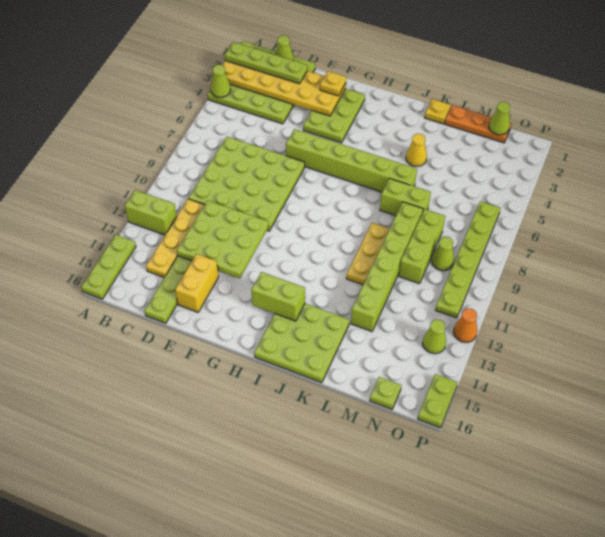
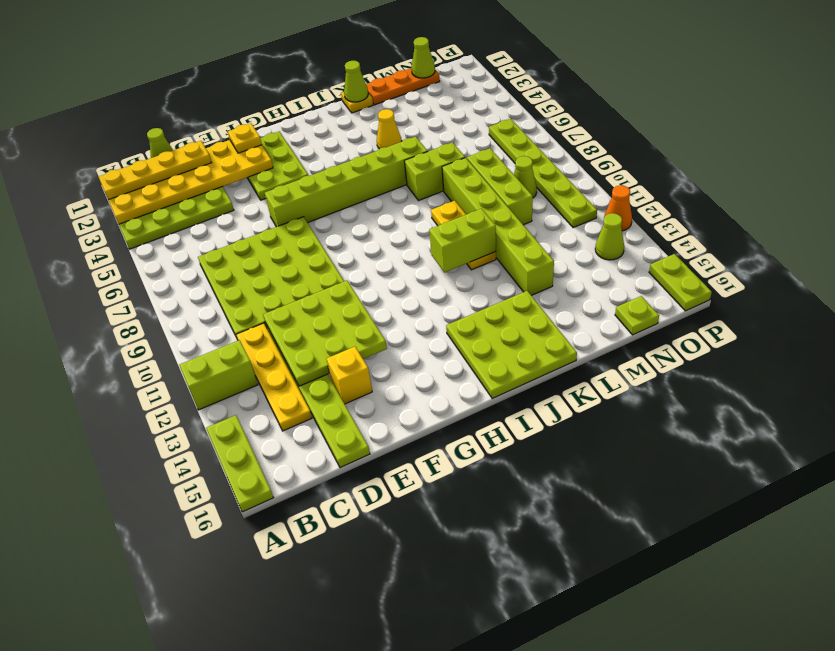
lime 1x4 plate [225,42,307,84] -> yellow 1x4 plate [99,141,212,200]
lime 1x1 cone [211,65,231,97] -> lime 1x1 cone moved to [344,61,368,102]
yellow 1x2 brick [175,254,219,312] -> yellow 1x1 brick [327,347,372,404]
lime 1x2 brick [251,272,305,321] -> lime 1x2 brick moved to [429,209,496,272]

